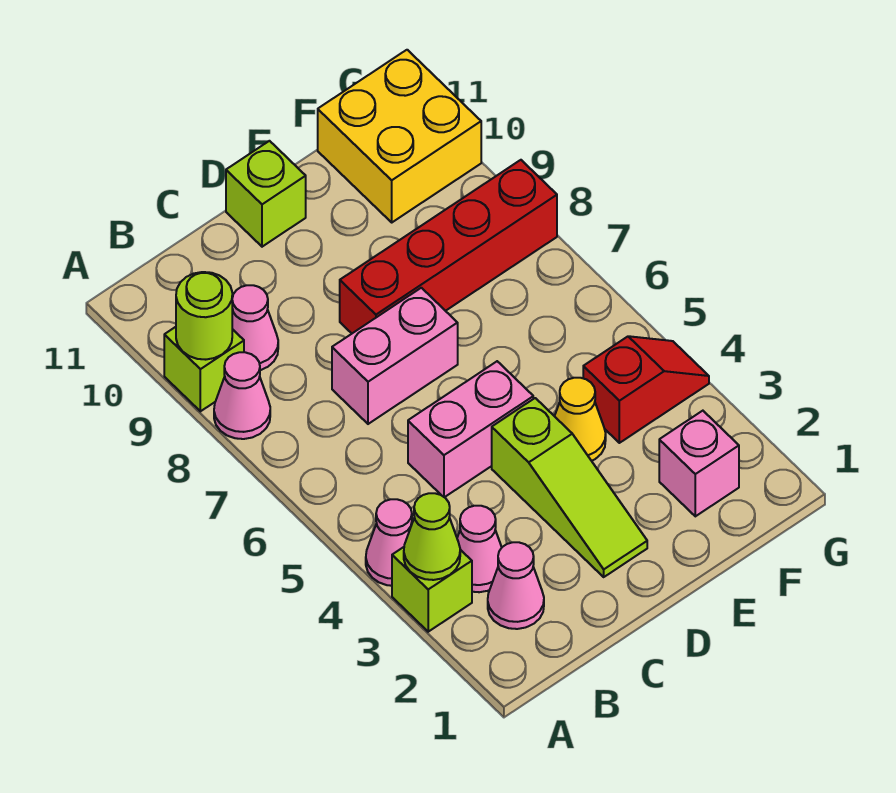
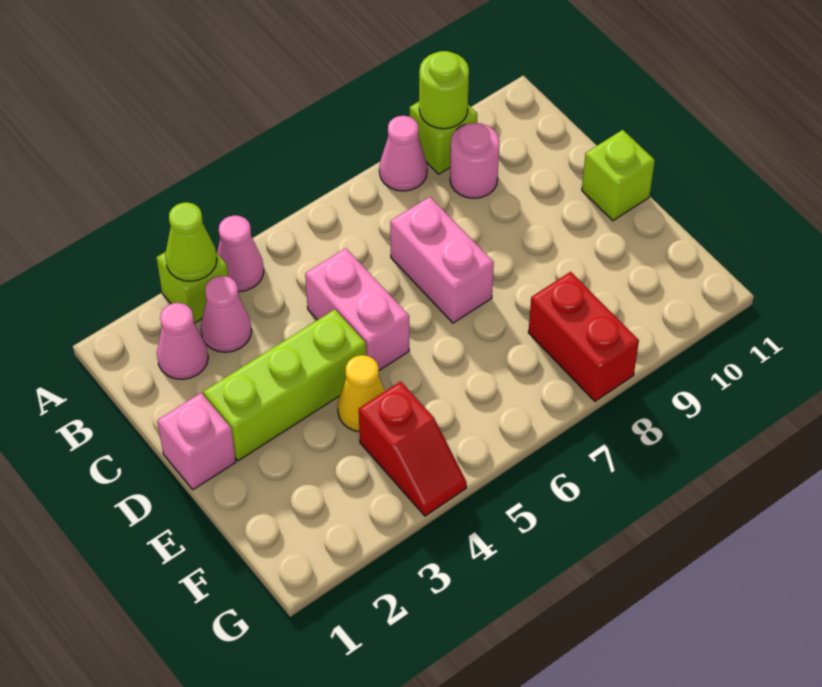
pink 1x1 cone [232,285,278,370] -> pink 1x1 round brick [450,123,500,198]
lime 1x3 slope [492,398,647,577] -> lime 1x3 brick [203,309,366,461]
red 1x4 brick [340,160,557,333] -> red 1x2 brick [528,272,639,401]
pink 1x1 brick [659,411,739,516] -> pink 1x1 brick moved to [157,393,236,490]
yellow 2x2 brick [318,50,481,222] -> none

